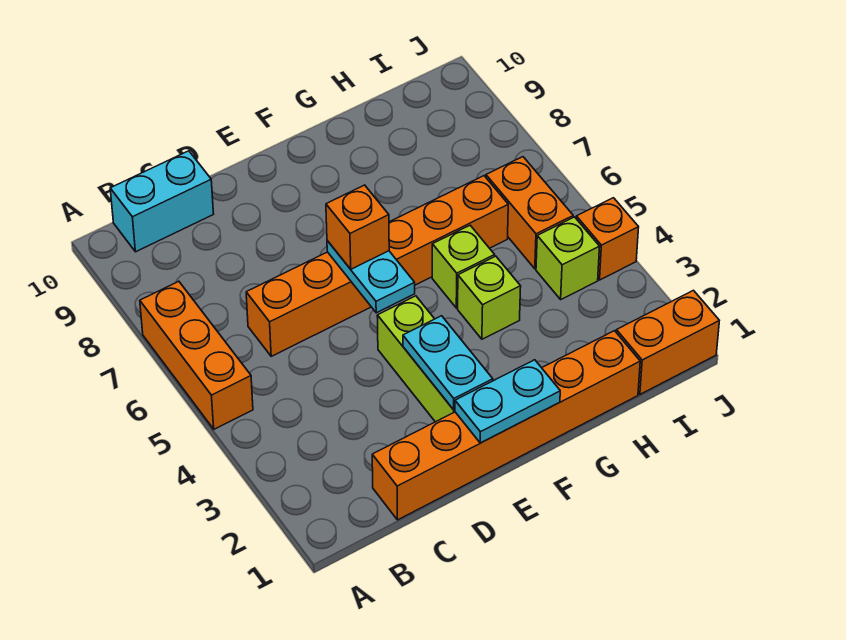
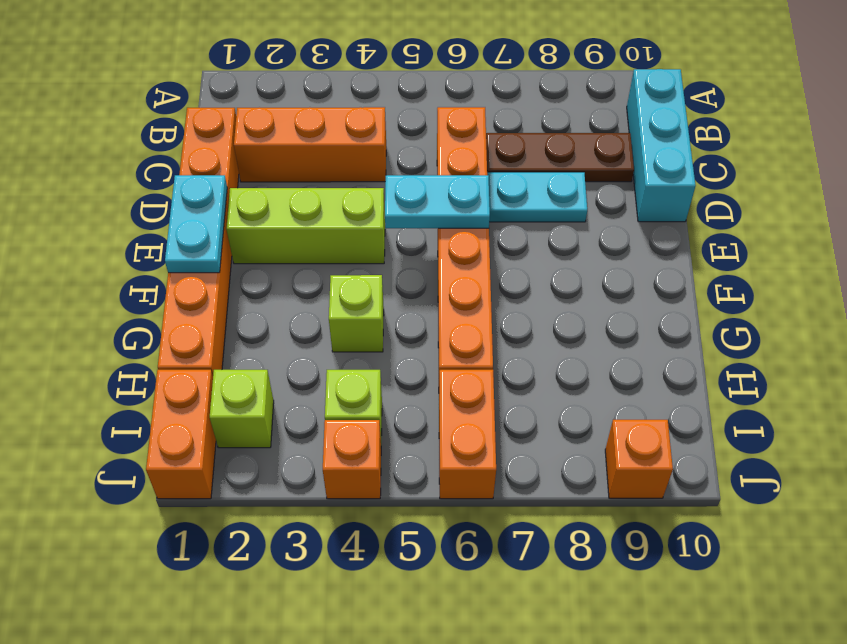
orange 1x3 brick [140,281,253,429] -> orange 1x3 brick moved to [234,107,386,182]
cyan 1x2 brick [110,151,214,252] -> cyan 1x3 brick [627,69,696,222]
none -> brown 1x3 plate [486,133,634,182]
cyan 1x2 plate [403,316,493,410] -> cyan 1x2 plate moved to [487,172,587,222]
orange 1x1 brick [326,185,389,269] -> orange 1x1 brick moved to [605,420,673,498]
lime 1x1 brick [432,226,495,308] -> lime 1x1 brick moved to [210,370,274,448]
orange 1x2 brick [486,157,573,269] -> orange 1x2 brick turned to [439,370,496,499]

